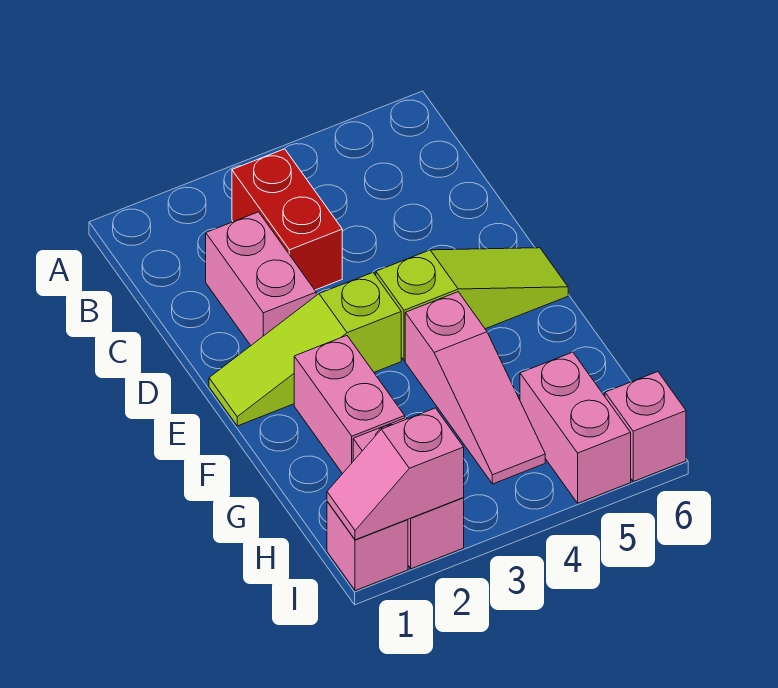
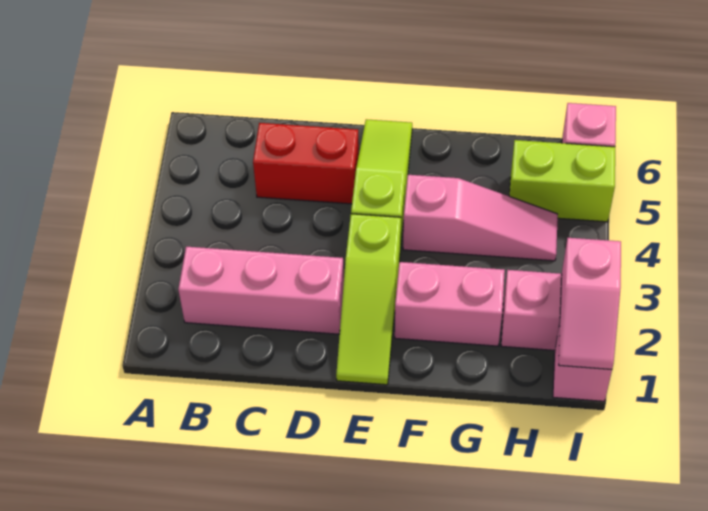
red 1x2 brick [232,149,342,290] -> red 1x2 brick moved to [253,123,359,204]
pink 1x2 brick [206,212,316,345] -> pink 1x3 brick [178,247,344,334]
pink 1x2 brick [520,352,631,503] -> lime 1x2 brick [509,140,615,222]

